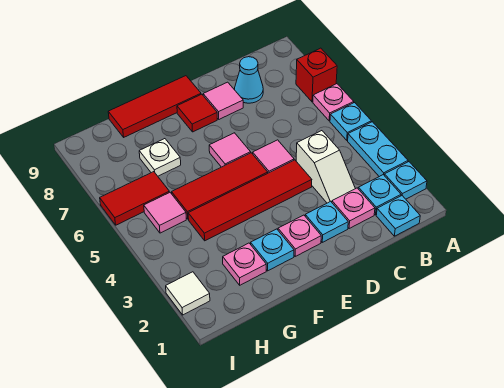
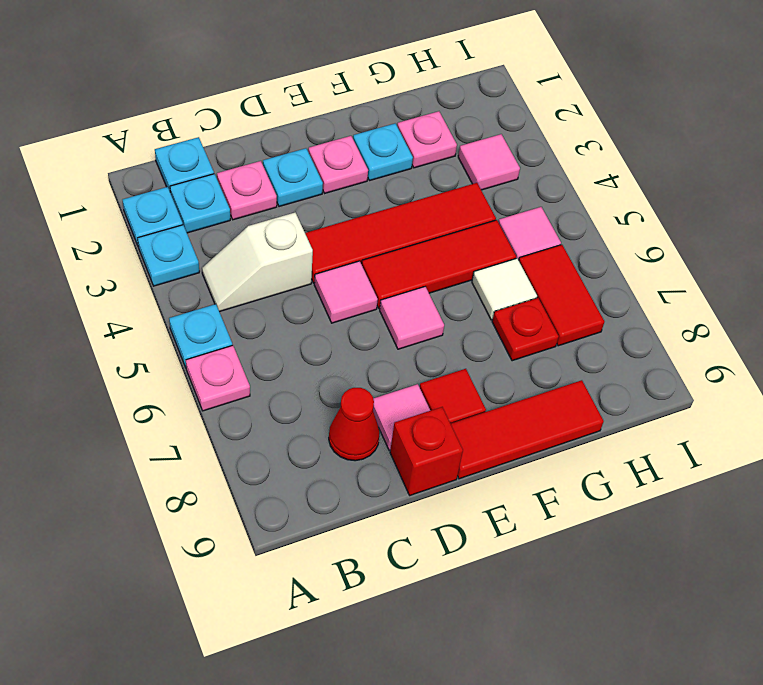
cyan 1x2 plate [348,122,408,177] -> cyan 1x1 plate [138,225,199,286]
red 1x1 brick [296,48,337,102] -> red 1x1 brick moved to [390,407,463,495]
white 1x2 slope [296,131,355,203] -> white 1x2 slope turned to [202,212,313,312]
cyan 1x1 cone [235,57,263,103] -> red 1x1 cone [329,388,380,461]
white 1x1 plate [139,139,181,176] -> red 1x1 plate [492,298,559,361]
none -> pink 1x1 tile [458,134,520,190]
red 1x2 tile [100,172,169,225] -> red 1x2 tile turned to [519,245,604,346]
white 1x1 tile [166,272,210,315] -> white 1x1 tile moved to [472,259,537,320]

